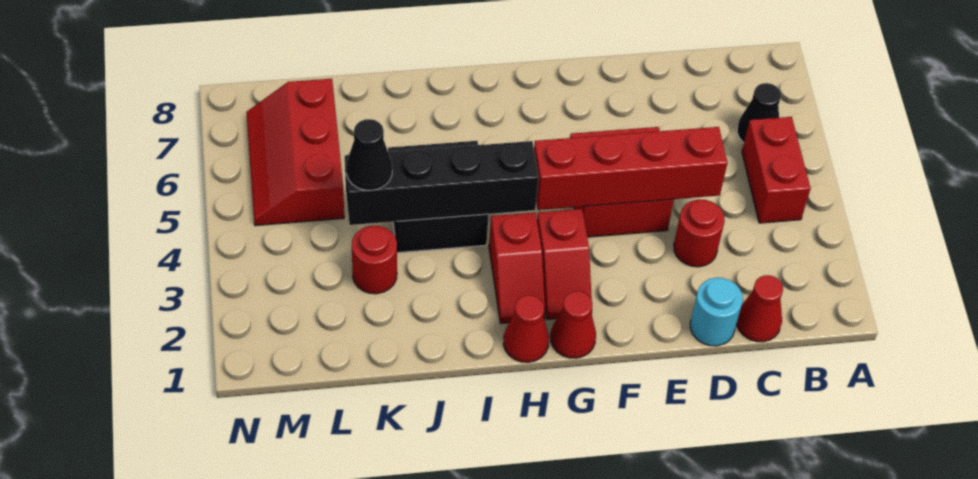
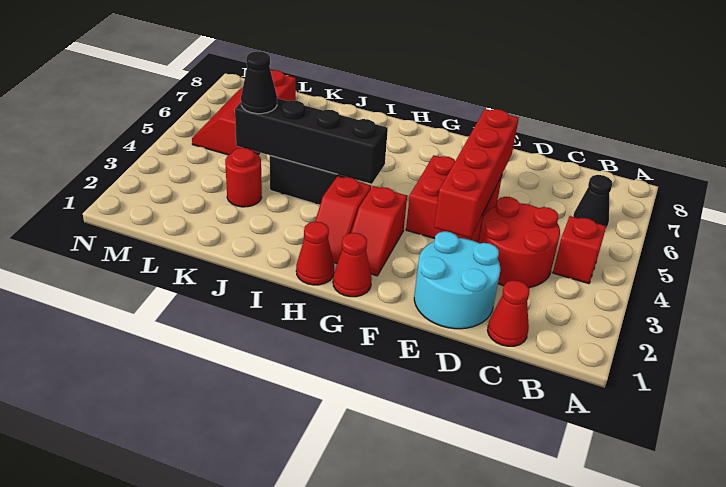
red 1x2 brick [742,117,811,223] -> red 1x1 brick [553,216,606,284]
cyan 1x1 round brick [690,278,743,346] -> cyan 2x2 round brick [414,231,500,329]
red 1x1 round brick [674,199,725,267] -> red 2x2 round brick [479,197,560,288]
red 1x4 brick [534,127,727,210] -> red 1x4 brick turned to [434,109,519,238]

